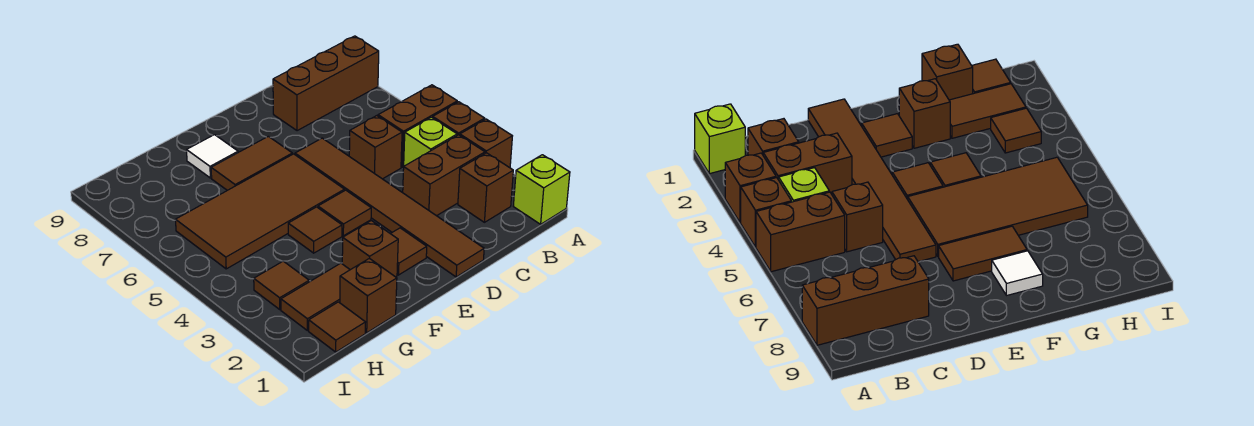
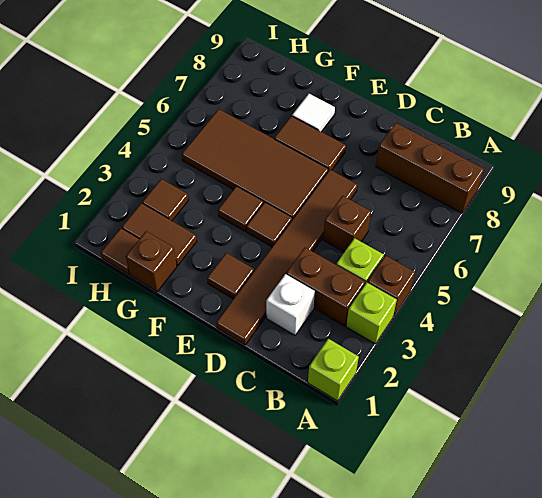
brown 1x1 brick [460,119,512,168] -> lime 1x1 brick [346,283,397,344]
brown 1x2 brick [378,85,457,167] -> none
brown 1x1 brick [458,153,513,222] -> none
none -> white 1x1 brick [266,274,315,335]
brown 1x1 brick [342,221,398,277] -> none

